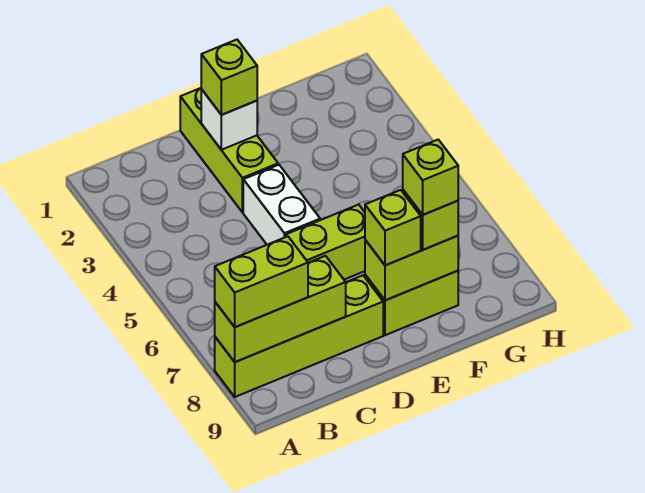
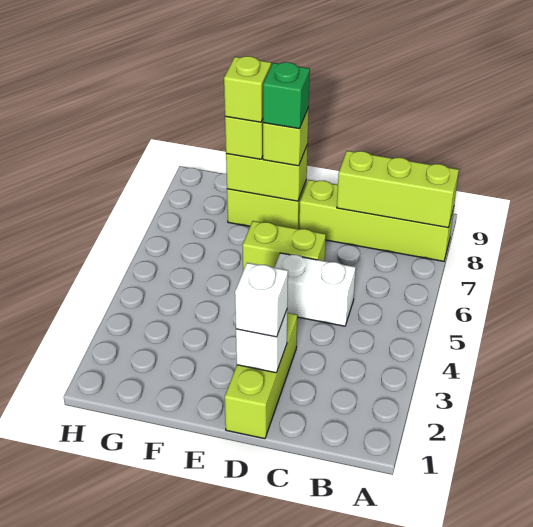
lime 1x2 brick [215,236,308,327] -> none
lime 1x1 brick [201,40,257,115] -> white 1x1 brick [235,263,288,337]
white 1x2 brick [243,165,320,245] -> white 1x2 brick turned to [274,253,356,326]
none -> green 1x1 brick [263,62,310,129]

